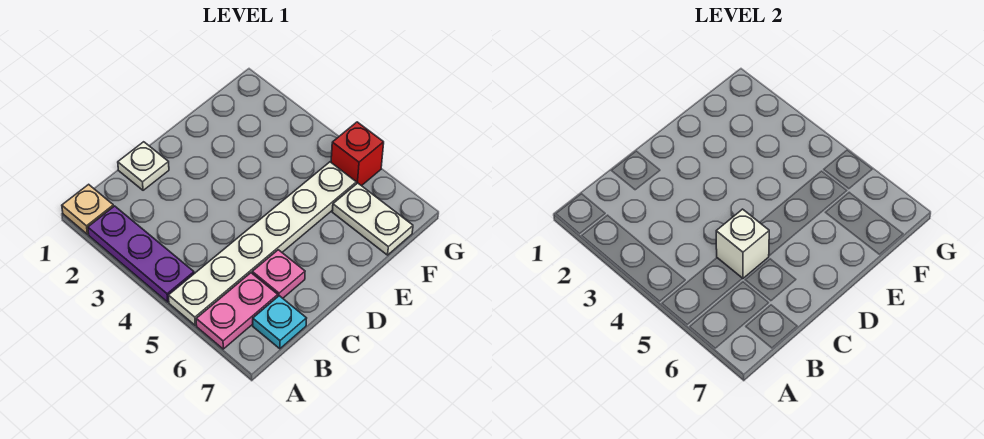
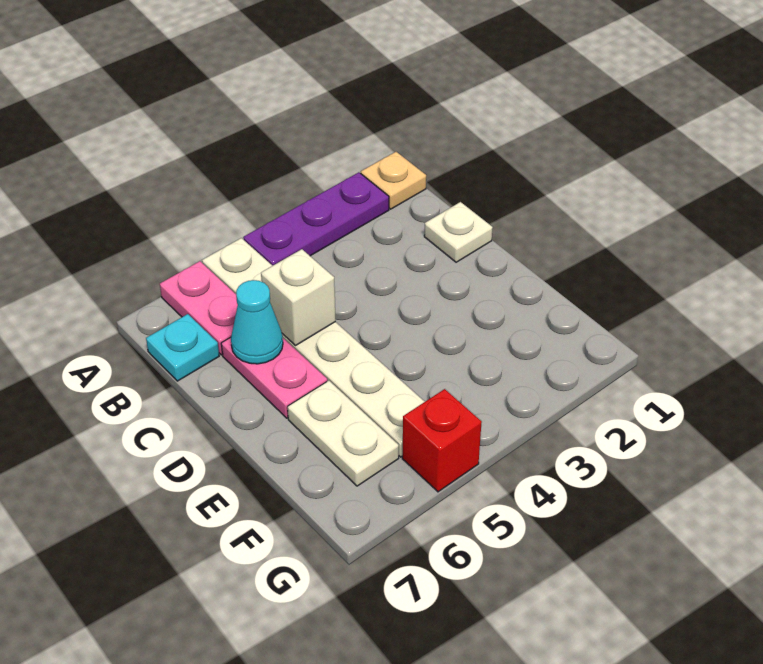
pink 1x1 plate [252,250,305,298] -> pink 1x2 plate [221,337,327,418]
none -> cyan 1x1 cone [231,280,283,364]
white 1x2 plate [332,183,413,255] -> white 1x2 plate turned to [288,381,399,486]

